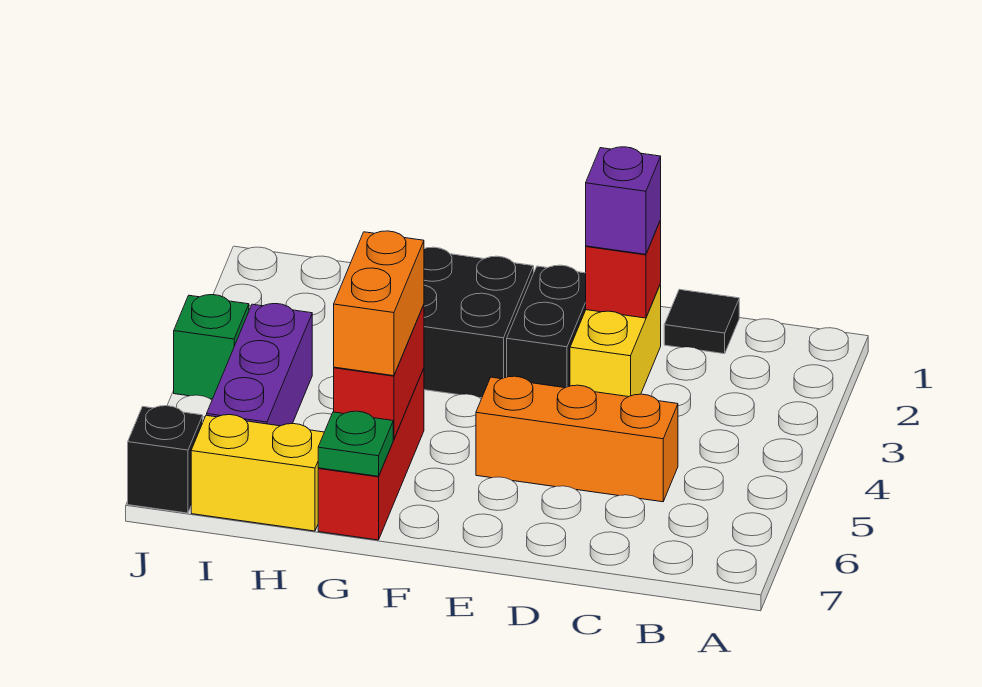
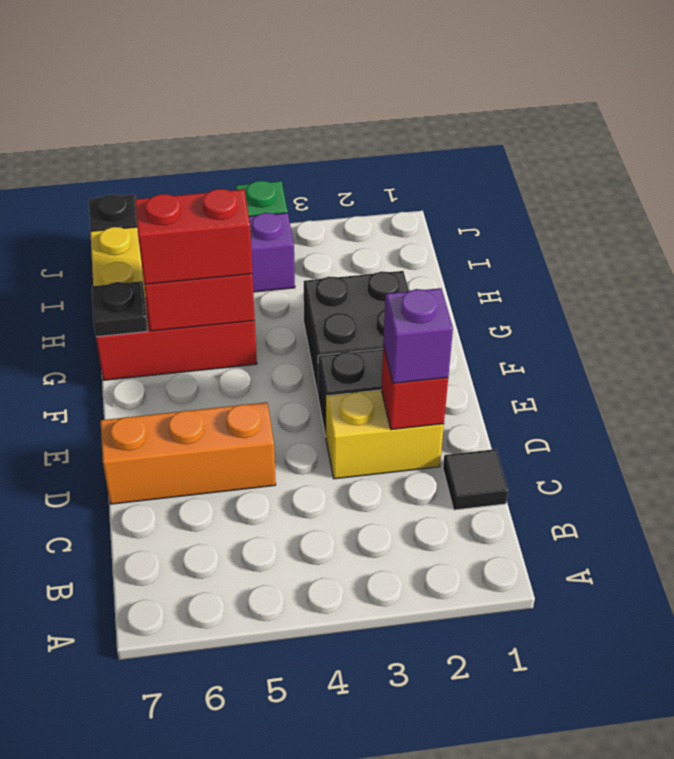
orange 1x3 brick [476,376,678,502] -> orange 1x3 brick turned to [100,402,276,504]
orange 1x2 brick [334,231,424,376] -> red 1x2 brick [135,189,252,284]
green 1x1 plate [318,411,393,476] -> black 1x1 plate [92,281,147,337]

